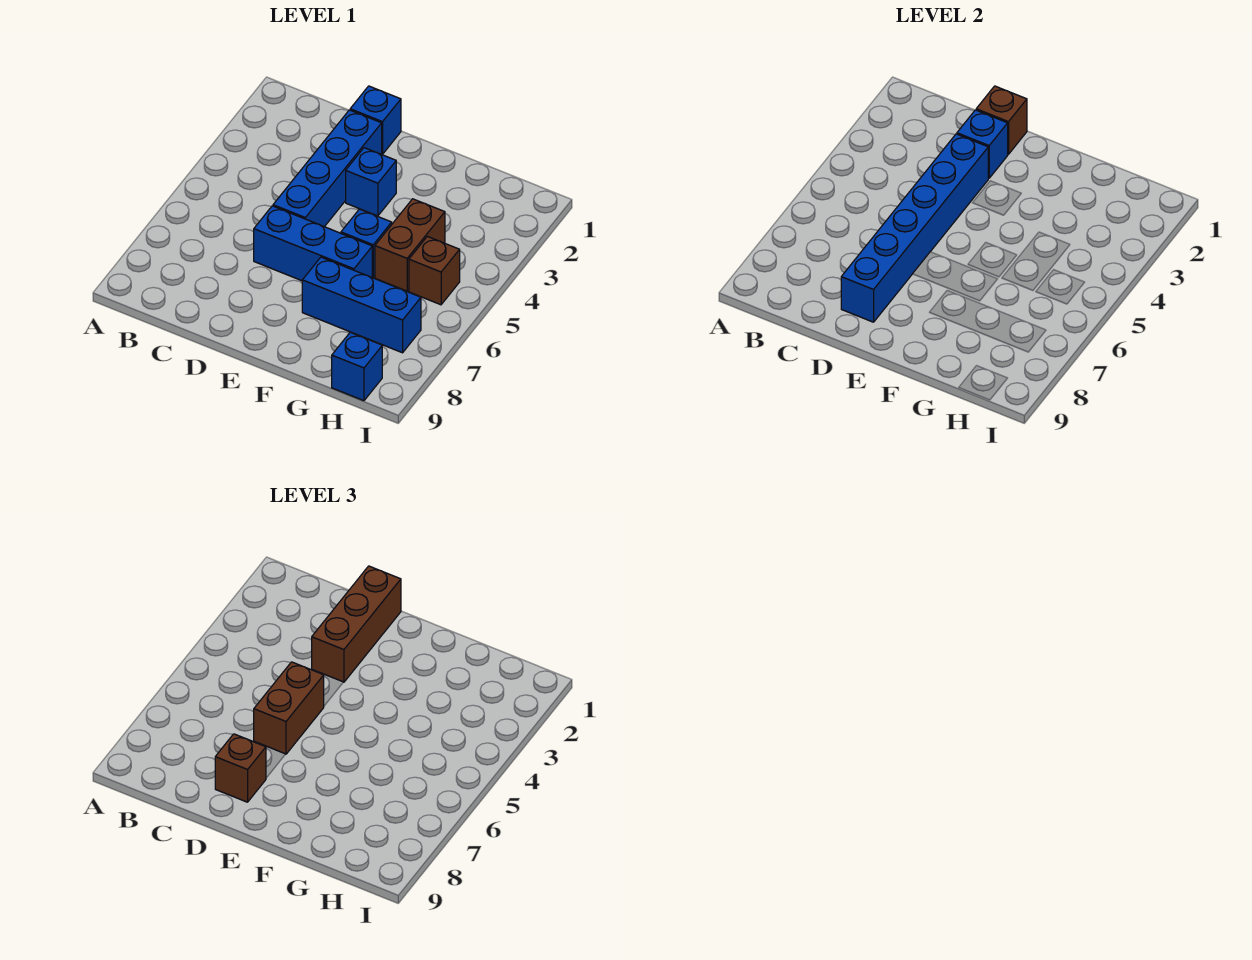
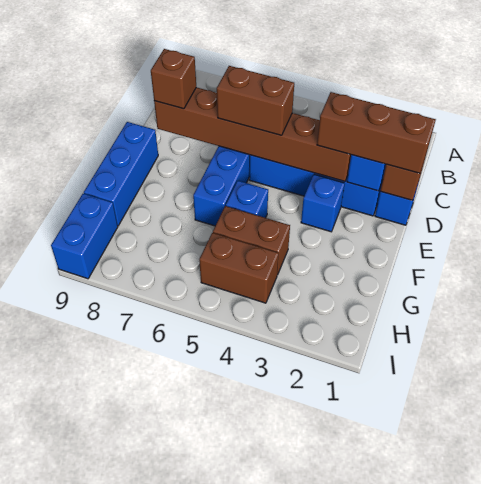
blue 1x6 brick [841,134,988,322] -> brown 1x6 brick [154,87,351,181]
blue 1x3 brick [302,257,421,353] -> blue 1x3 brick moved to [84,122,158,226]
brown 1x1 brick [409,236,460,305] -> brown 1x2 brick [199,233,279,303]
blue 1x1 brick [332,332,382,401] -> blue 1x2 brick [51,194,118,279]

